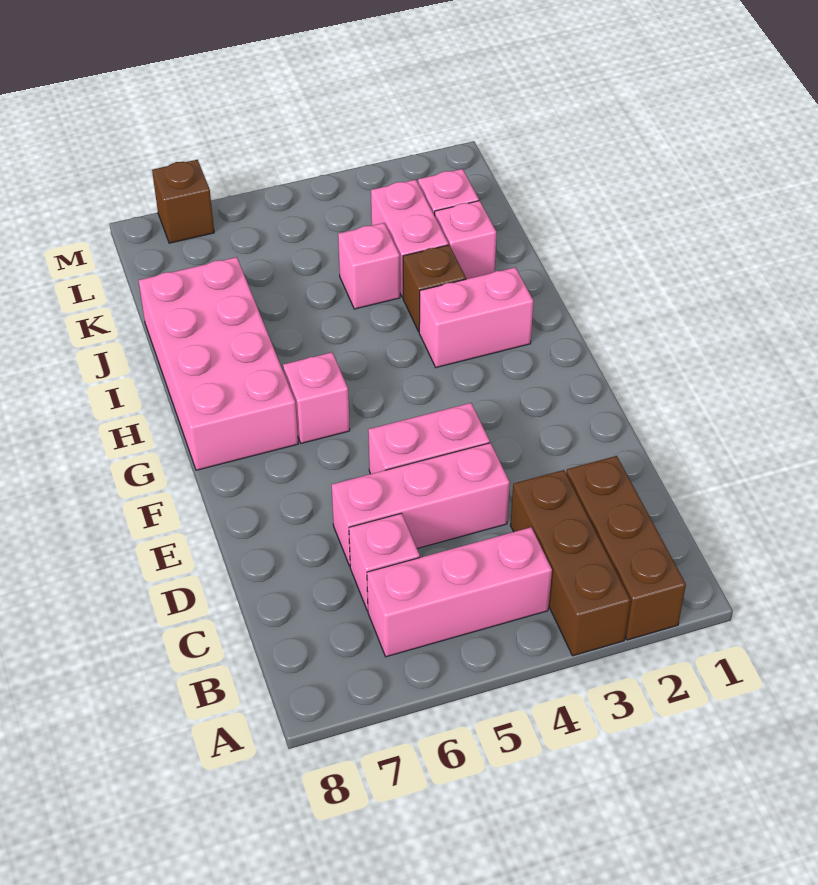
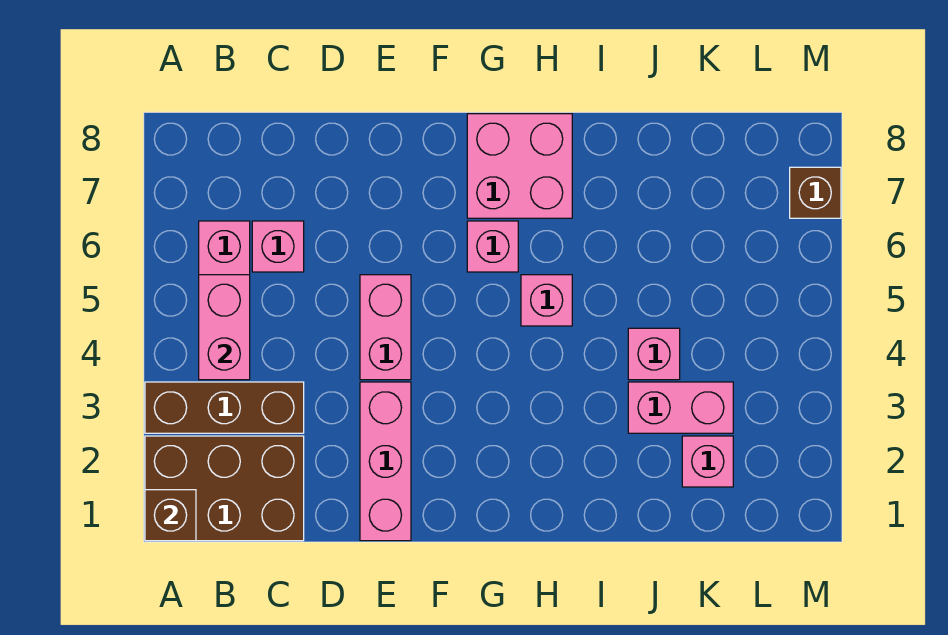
brown 1x3 brick [566,456,686,640] -> brown 2x3 brick [145,436,304,541]
pink 1x3 brick [332,443,510,566] -> pink 1x3 brick moved to [360,382,411,541]
pink 2x4 brick [139,257,298,470] -> pink 2x2 brick [467,114,572,218]
pink 1x2 brick [419,267,534,367] -> pink 1x2 brick moved to [199,275,250,380]
brown 1x1 brick [403,245,466,331] -> brown 1x1 brick moved to [145,490,196,541]
pink 1x1 brick [435,201,496,279] -> pink 1x1 brick moved to [521,275,572,326]

